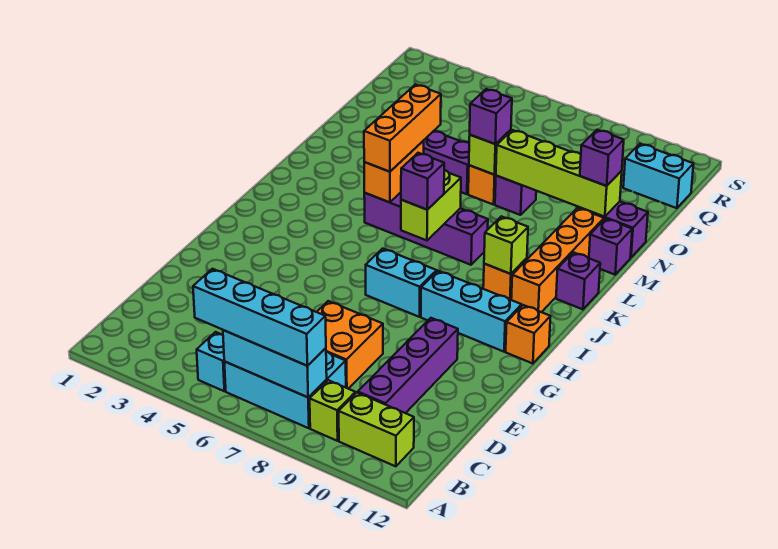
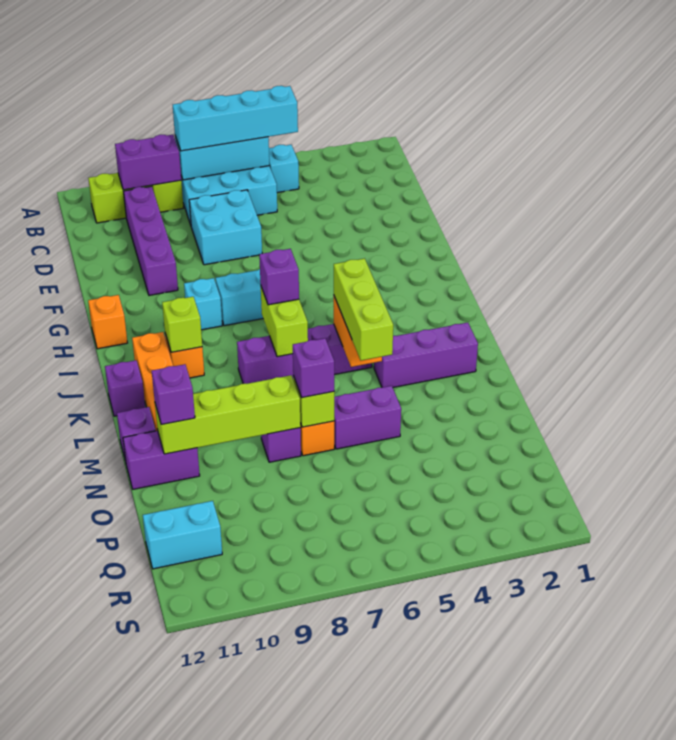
none -> purple 1x2 brick [115,135,181,190]
orange 2x2 brick [317,301,383,389] -> cyan 2x2 brick [189,190,262,265]
cyan 1x3 brick [421,271,522,352] -> cyan 1x1 brick [184,278,222,330]
orange 1x3 brick [364,84,441,172] -> lime 1x3 brick [334,258,393,360]
none -> purple 1x3 brick [374,323,478,387]

